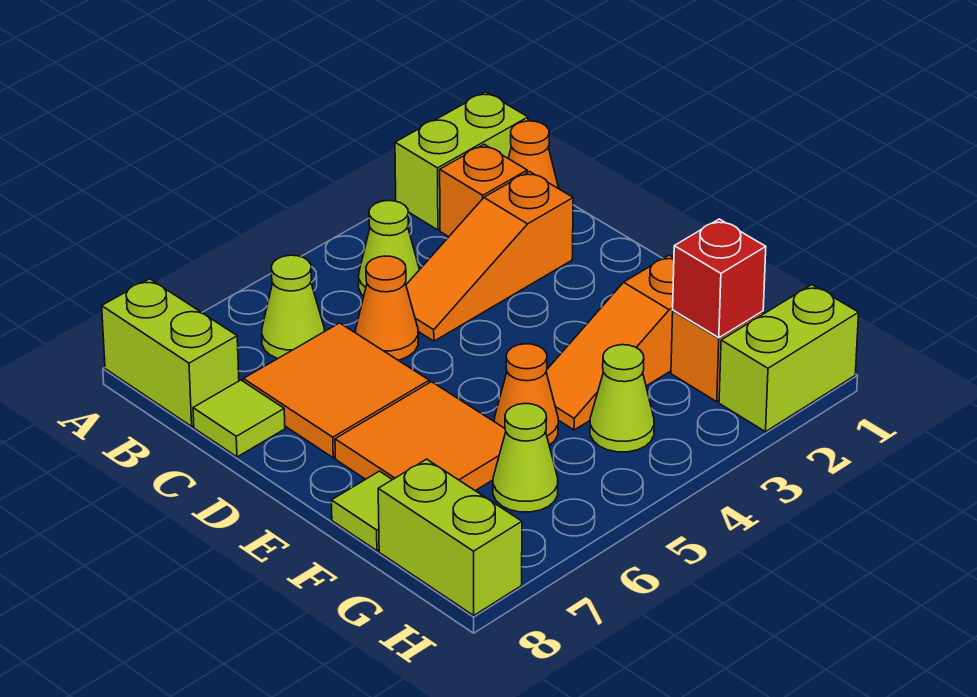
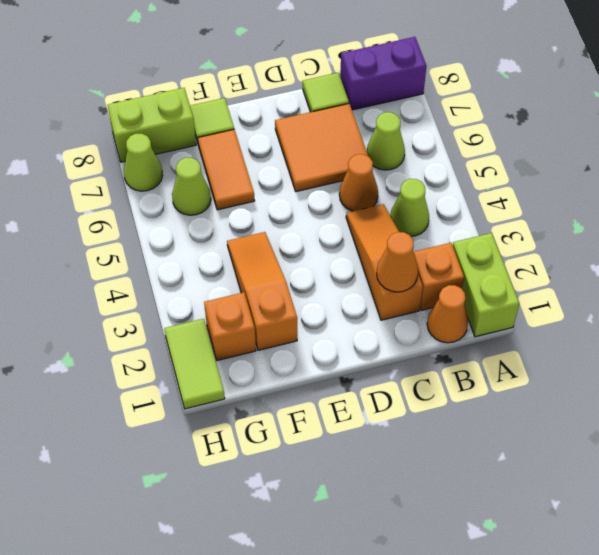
lime 1x2 brick [102,279,239,426] -> purple 1x2 brick [340,37,427,110]
orange 2x2 tile [335,382,506,491] -> orange 1x2 tile [198,129,255,210]
orange 1x1 cone [494,344,558,445] -> orange 1x1 cone moved to [377,232,418,292]
red 1x1 brick [673,219,766,338] -> none
lime 1x1 cone [590,345,654,452] -> lime 1x1 cone moved to [124,134,163,191]
lime 1x2 brick [719,285,859,432] -> lime 1x2 tile [164,319,225,409]

